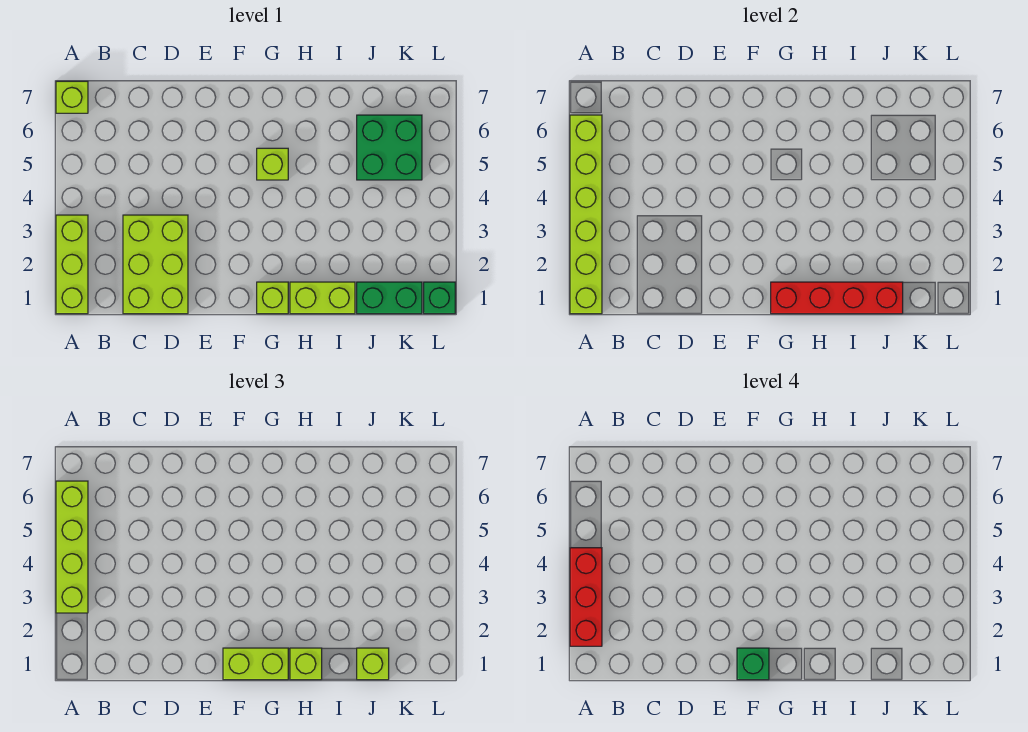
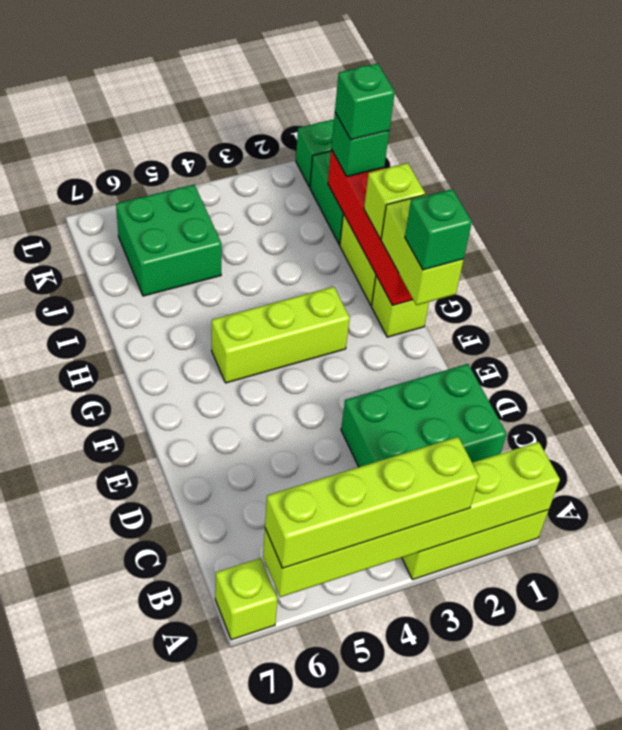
red 1x3 brick [570,548,602,646] -> none
lime 2x3 brick [123,215,188,314] -> green 2x3 brick [341,364,507,467]
lime 1x1 brick [257,148,288,180] -> lime 1x3 brick [212,287,350,383]
lime 1x1 brick [357,648,389,680] -> green 1x1 brick [331,113,389,177]
none -> green 1x1 brick [335,63,395,140]

